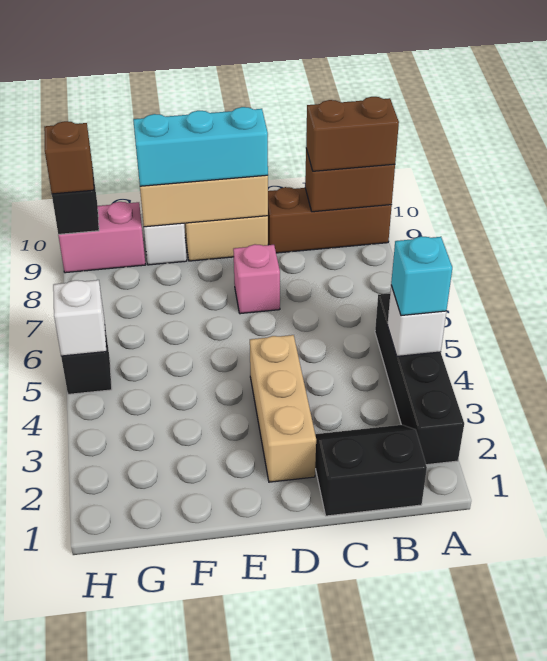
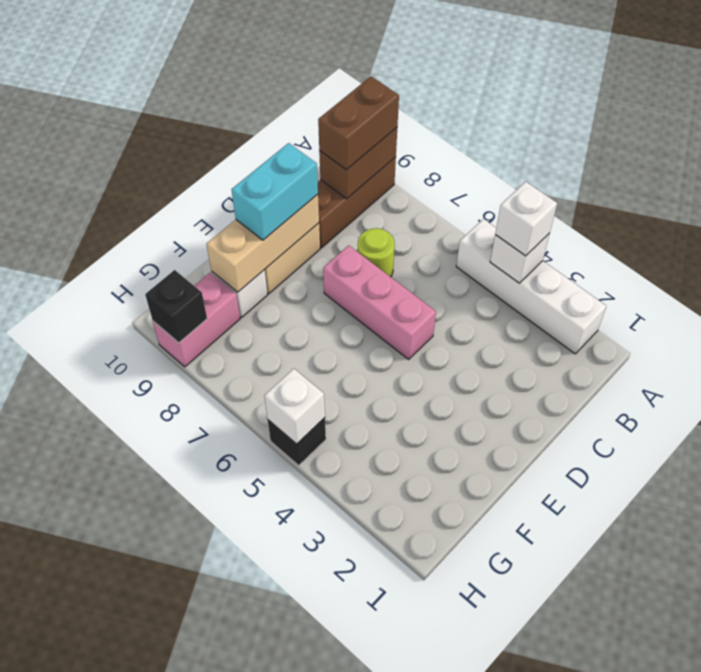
black 1x4 brick [375,293,464,465] -> white 1x4 brick [456,219,606,354]
cyan 1x1 brick [391,236,452,316] -> white 1x1 brick [495,182,557,256]
black 2x2 slope [315,425,427,516] -> none
none -> lime 1x1 round brick [358,228,395,277]
tan 1x3 brick [250,335,316,482] -> none
pink 1x1 brick [233,244,280,314] -> pink 1x3 brick [323,245,436,359]
cyan 1x3 brick [133,107,268,186] -> cyan 1x2 brick [231,143,318,240]
brown 1x1 brick [44,121,94,194] -> none

